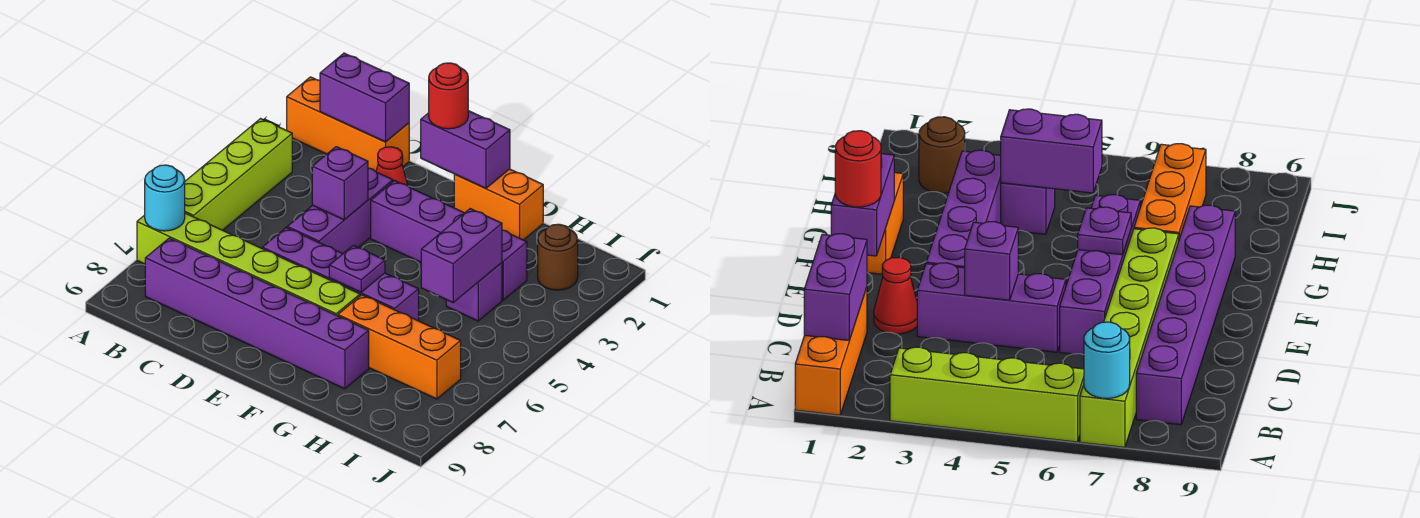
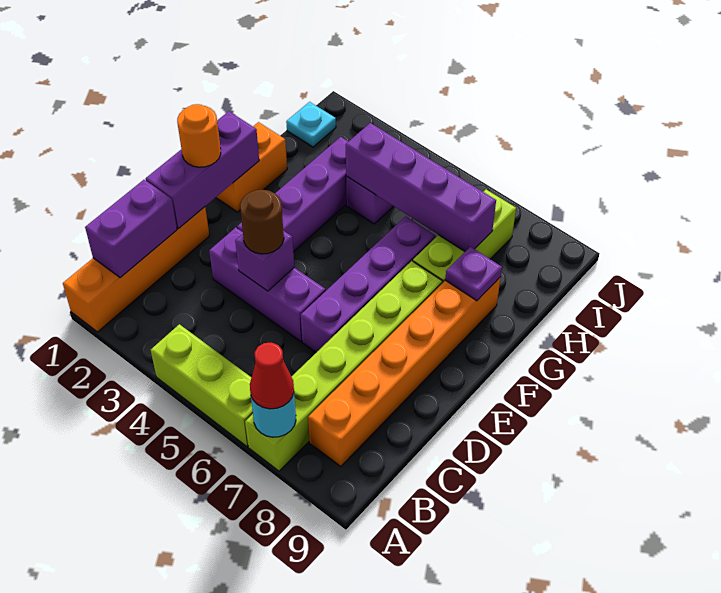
orange 1x3 brick [287,77,409,171] -> orange 1x4 brick [63,207,209,332]
lime 1x4 brick [185,119,292,230] -> lime 1x3 brick [151,324,253,446]
purple 1x6 brick [145,238,369,389] -> orange 1x6 brick [308,277,501,467]
red 1x1 cone [376,147,408,186] -> red 1x1 cone moved to [250,343,294,409]
purple 1x2 brick [421,111,510,188] -> purple 1x3 brick [146,111,259,228]
red 1x1 round brick [429,63,468,129] -> orange 1x1 round brick [177,104,221,167]
purple 1x1 plate [329,245,385,292] -> purple 1x1 plate moved to [445,247,502,301]
orange 1x3 brick [338,295,461,399] -> lime 1x3 brick [413,190,516,283]
purple 1x2 brick [421,209,502,302] -> purple 1x4 brick [346,123,496,251]
none -> cyan 1x1 plate [286,102,336,147]
brown 1x1 round brick [538,224,578,290] -> brown 1x1 round brick moved to [240,190,284,254]

